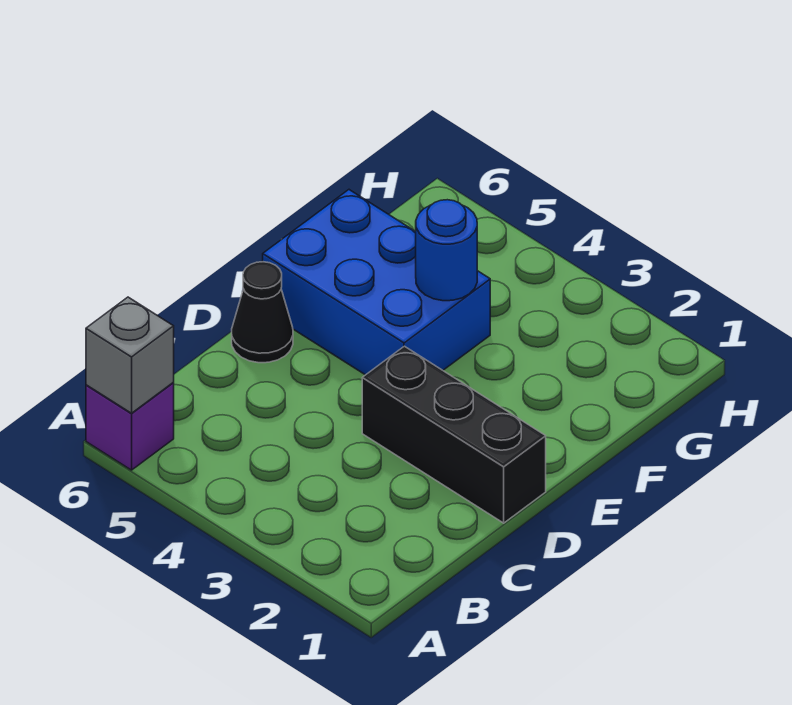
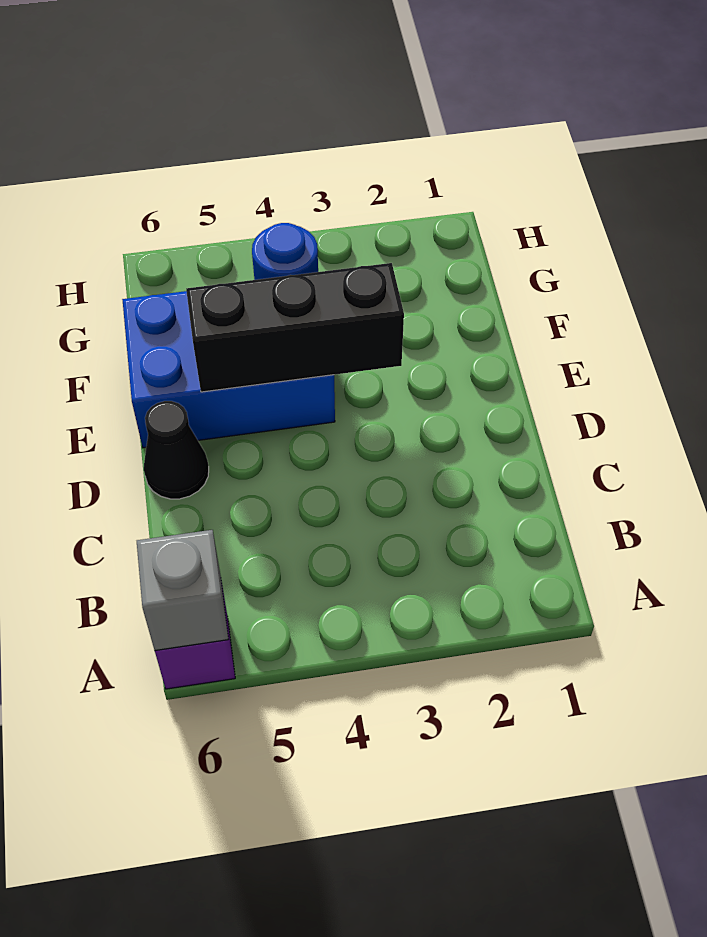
black 1x3 brick [362,346,546,523] -> black 1x3 brick moved to [186,263,404,392]

